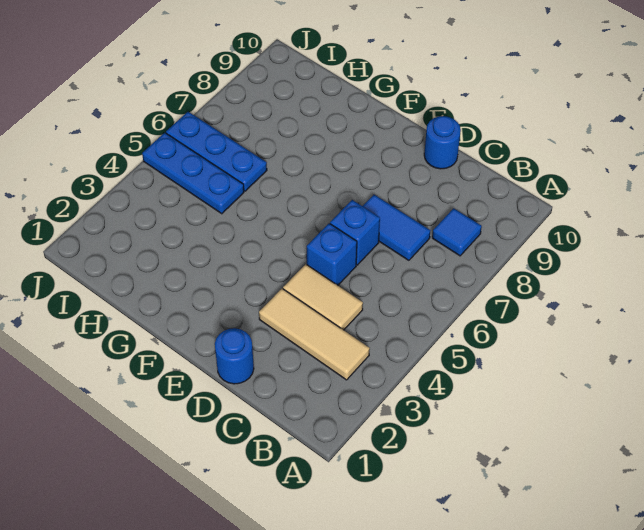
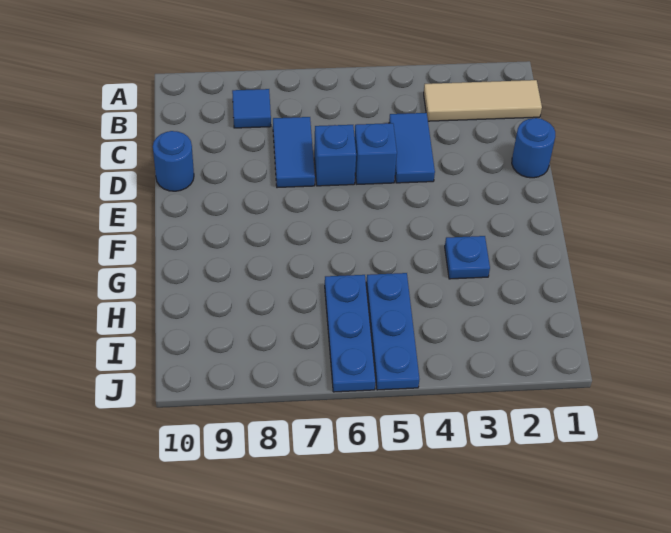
tan 1x3 tile [259,289,370,380] -> tan 1x3 tile turned to [424,80,542,121]
tan 1x2 tile [283,264,363,330] -> blue 1x2 tile [389,113,435,183]
none -> blue 1x1 plate [445,236,490,279]

